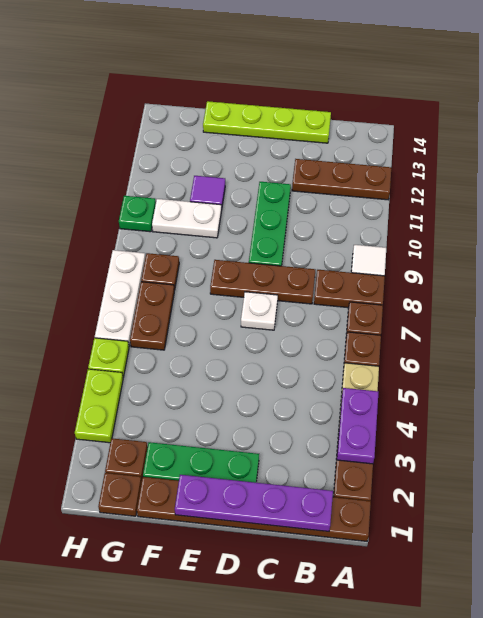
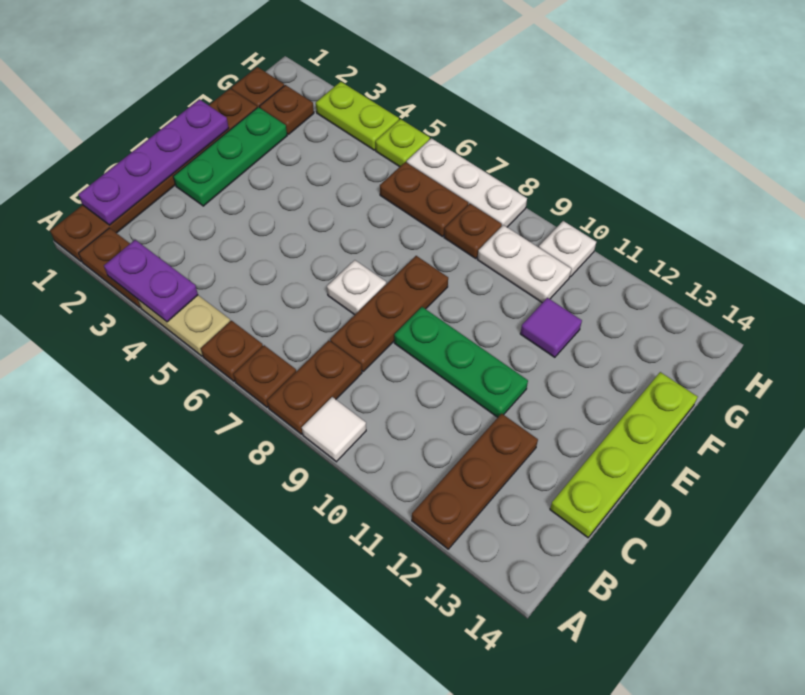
white 1x2 plate [152,199,221,238] -> white 1x2 plate turned to [477,225,571,303]
green 1x1 plate [119,196,156,232] -> white 1x1 plate [539,221,596,277]

